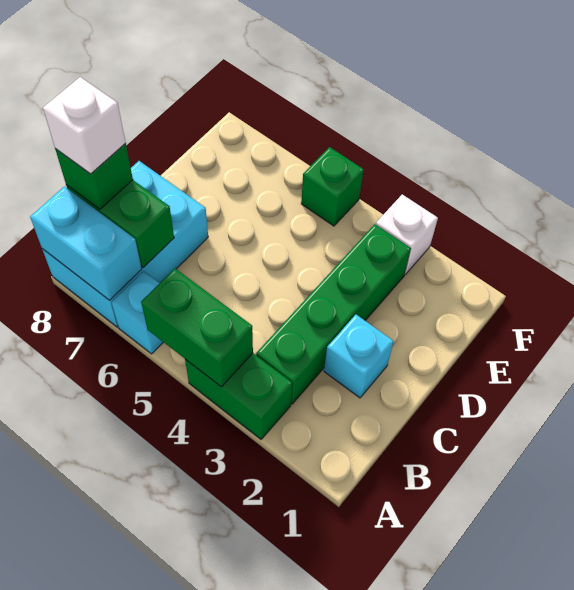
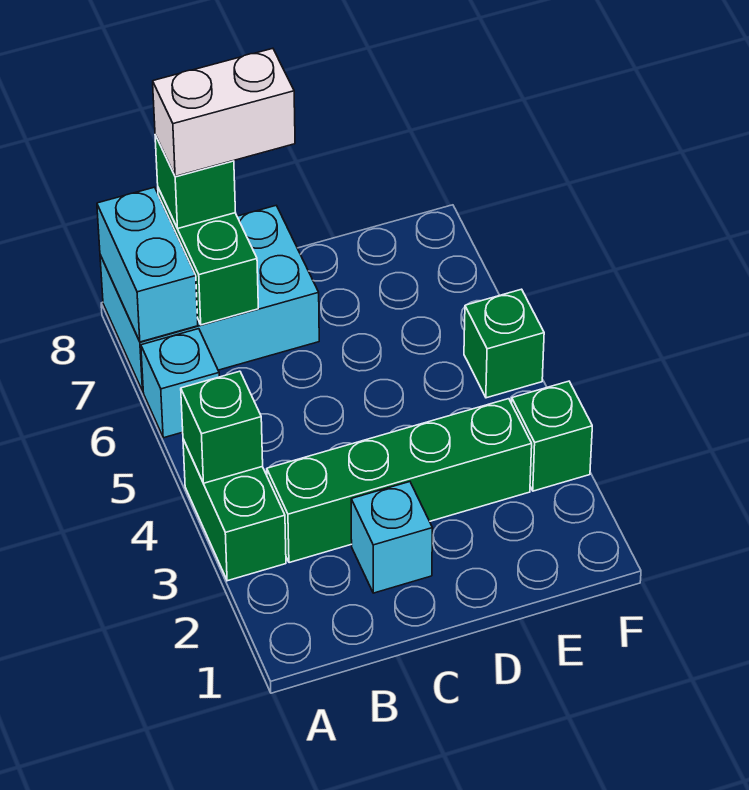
green 1x2 brick [141,269,253,387] -> green 1x1 brick [181,371,263,483]
white 1x1 brick [43,77,126,174] -> white 1x2 brick [153,48,295,176]
white 1x1 brick [376,194,438,274] -> green 1x1 brick [512,381,592,491]

